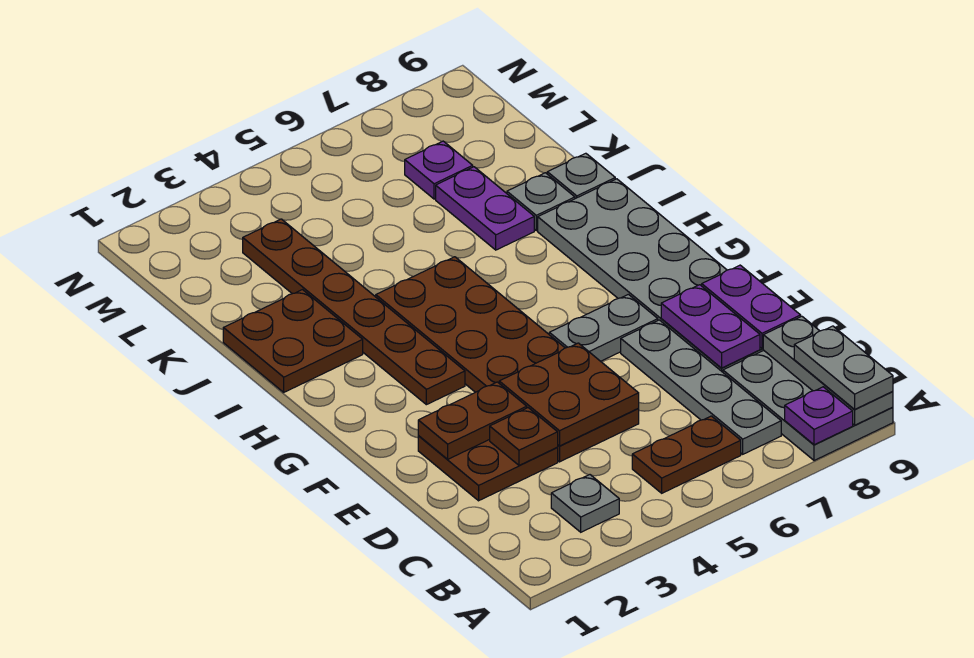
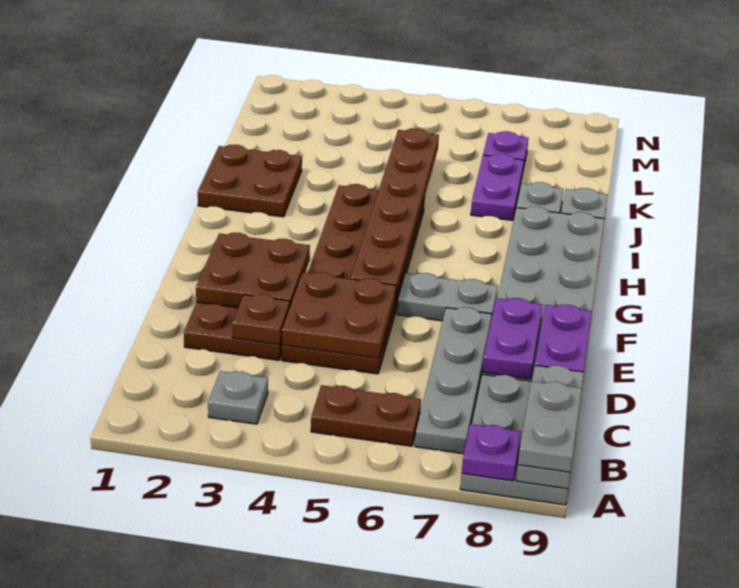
brown 1x2 plate [418,382,527,459] -> brown 2x2 plate [196,233,310,308]
brown 1x6 plate [243,219,465,405] -> brown 1x6 plate moved to [351,128,439,299]

